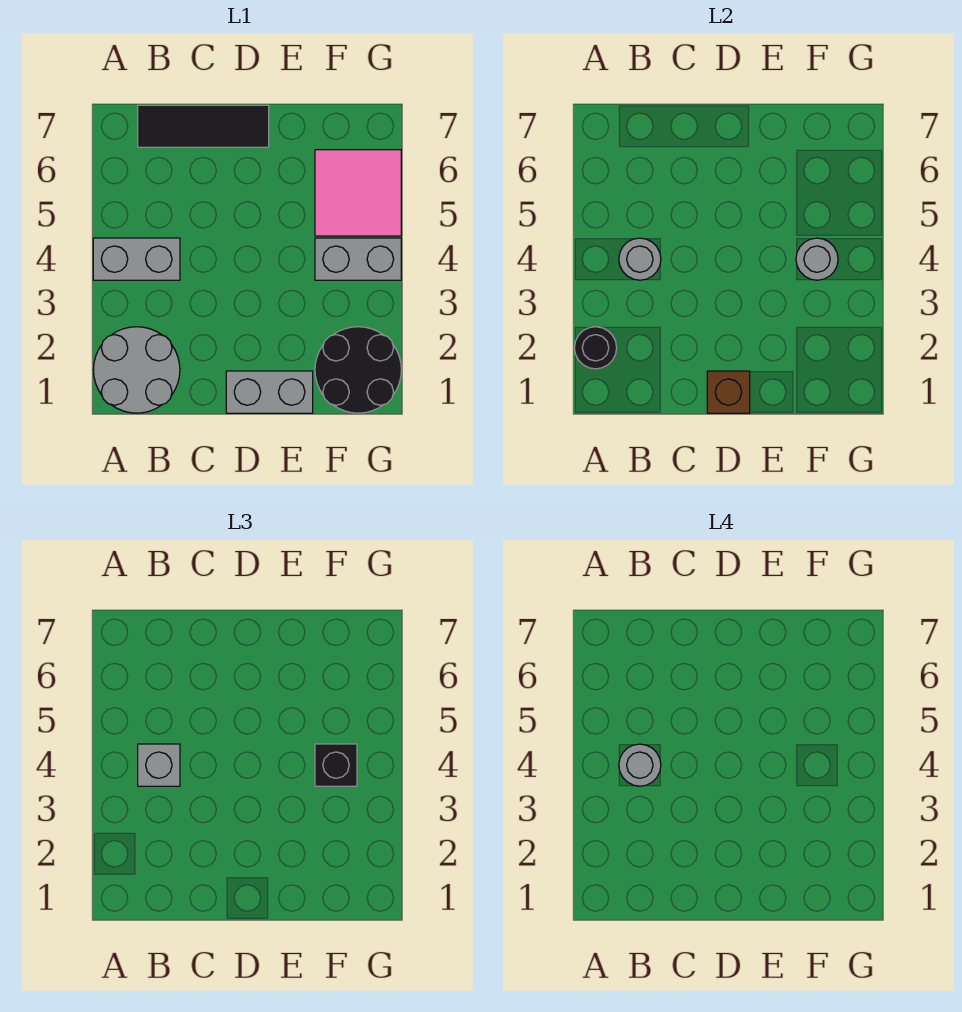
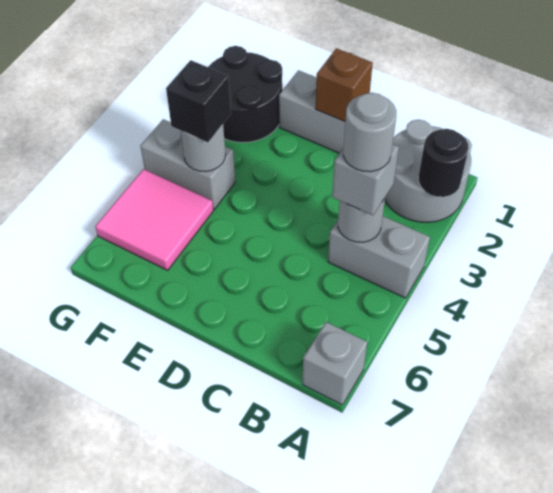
none -> grey 1x1 brick [302,322,367,405]
black 1x3 tile [138,105,269,147] -> none

